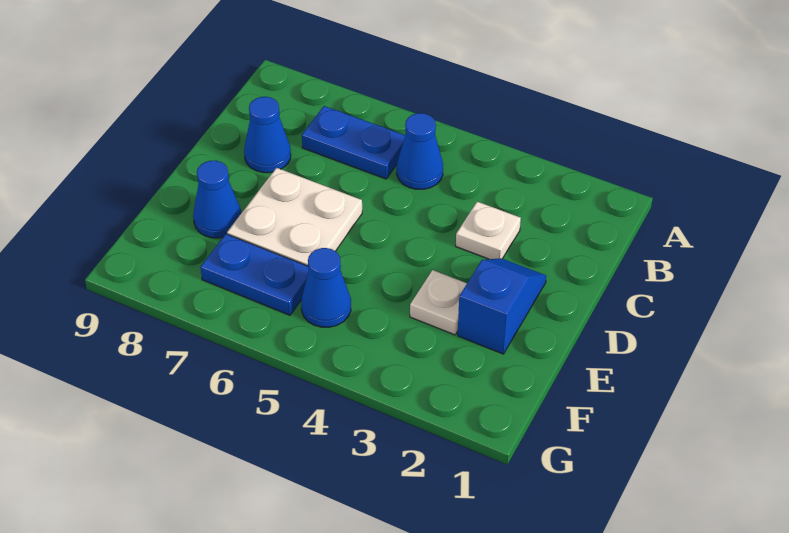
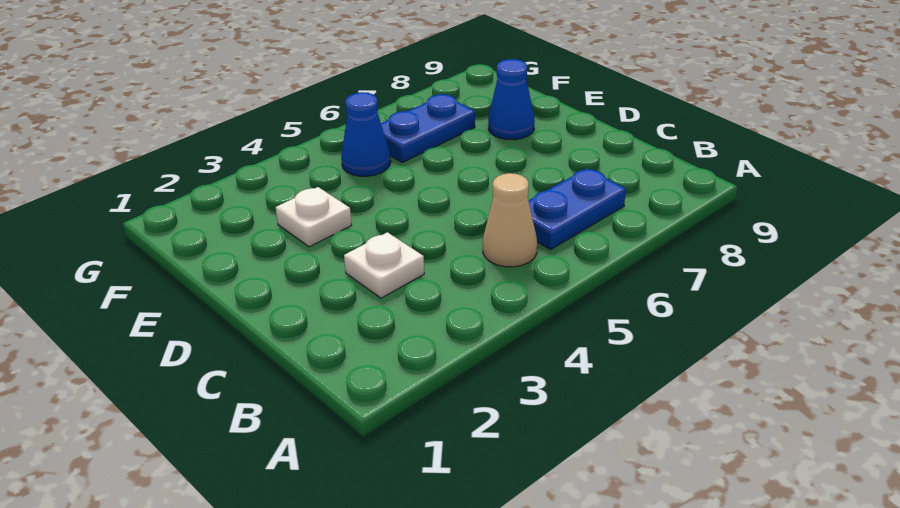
blue 1x1 cone [397,113,443,189] -> tan 1x1 cone [483,173,537,267]
blue 1x1 cone [244,97,291,173] -> none
blue 1x2 slope [458,258,546,354] -> none
white 2x2 plate [227,168,362,266] -> none

